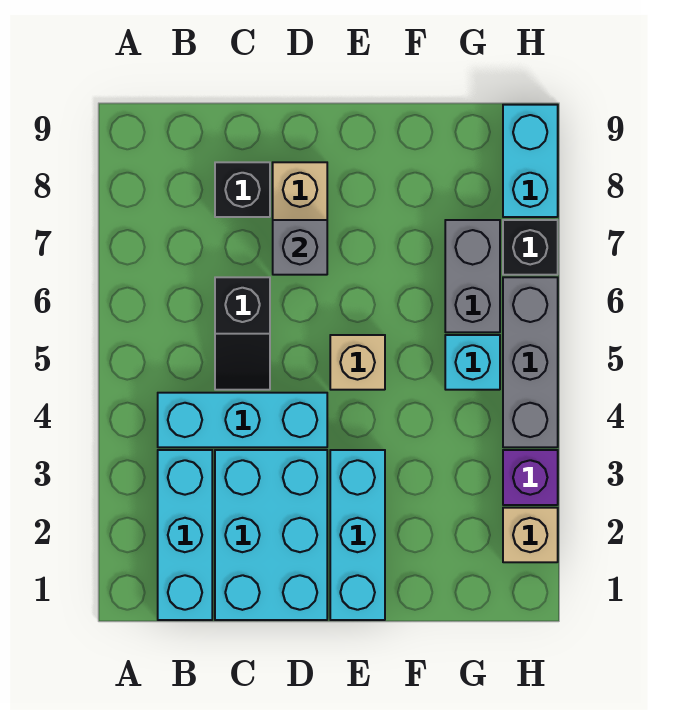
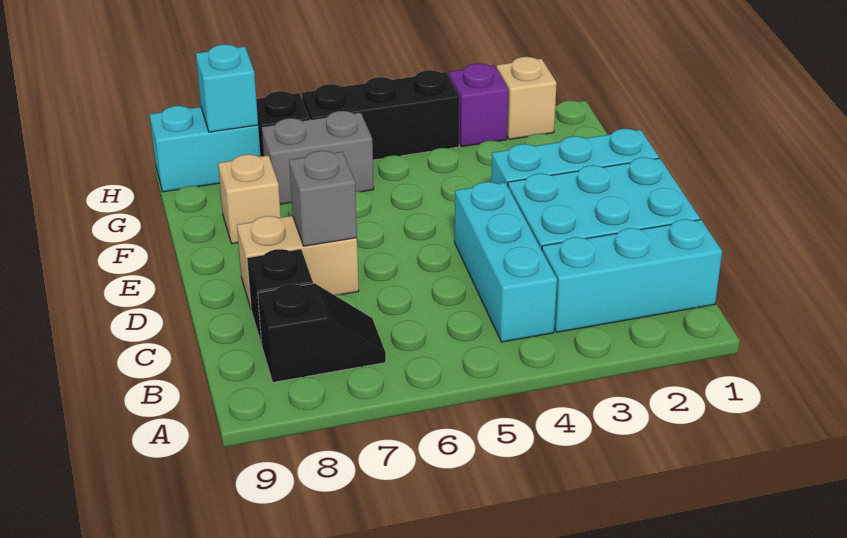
black 1x2 slope [215,277,270,390] -> black 1x2 slope moved to [258,283,386,382]
tan 1x1 brick [330,335,385,390] -> tan 1x1 brick moved to [218,154,281,244]
cyan 1x1 brick [445,335,500,390] -> cyan 1x1 brick moved to [196,44,258,132]
grey 1x3 brick [503,277,558,447] -> black 1x3 brick [302,70,460,160]

